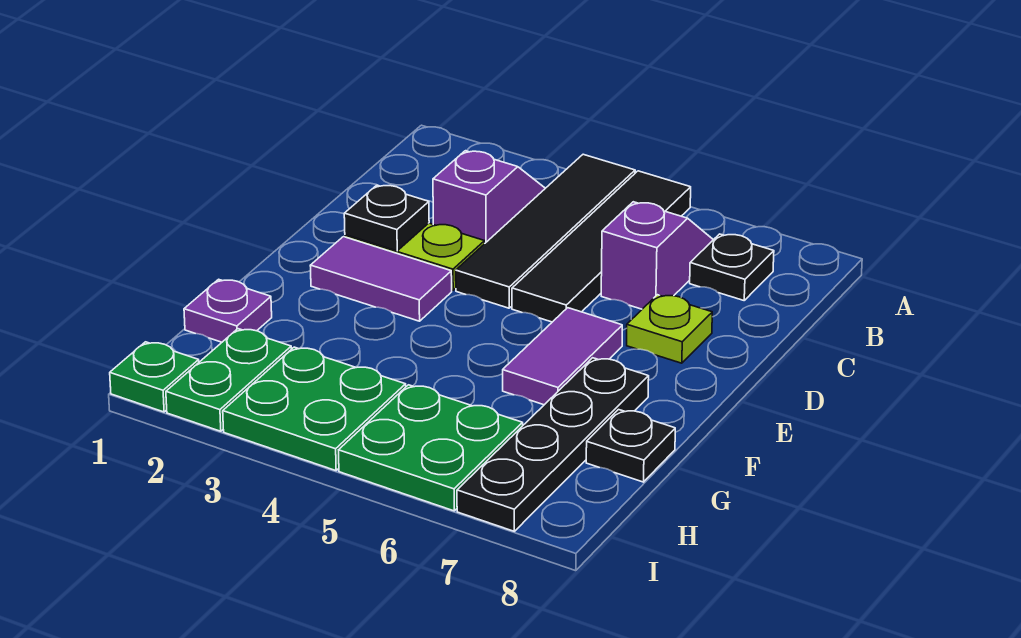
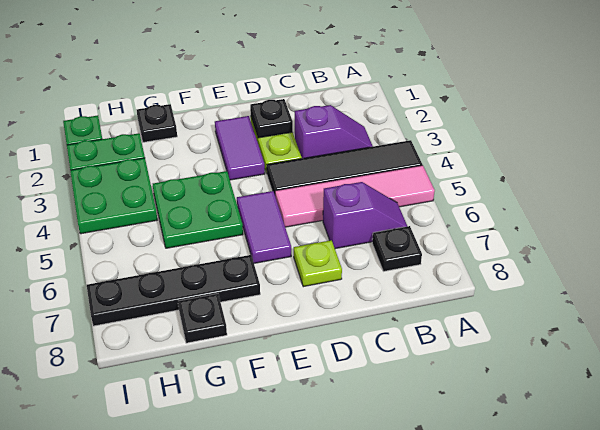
black 1x4 tile [512,171,691,322] -> pink 1x4 tile [275,165,435,227]
purple 1x2 tile [503,308,622,405] -> purple 1x2 tile turned to [237,191,291,263]
purple 1x1 plate [184,279,272,342] -> black 1x1 plate [137,104,177,142]
green 2x2 plate [339,385,523,511] -> green 2x2 plate moved to [153,171,243,248]

